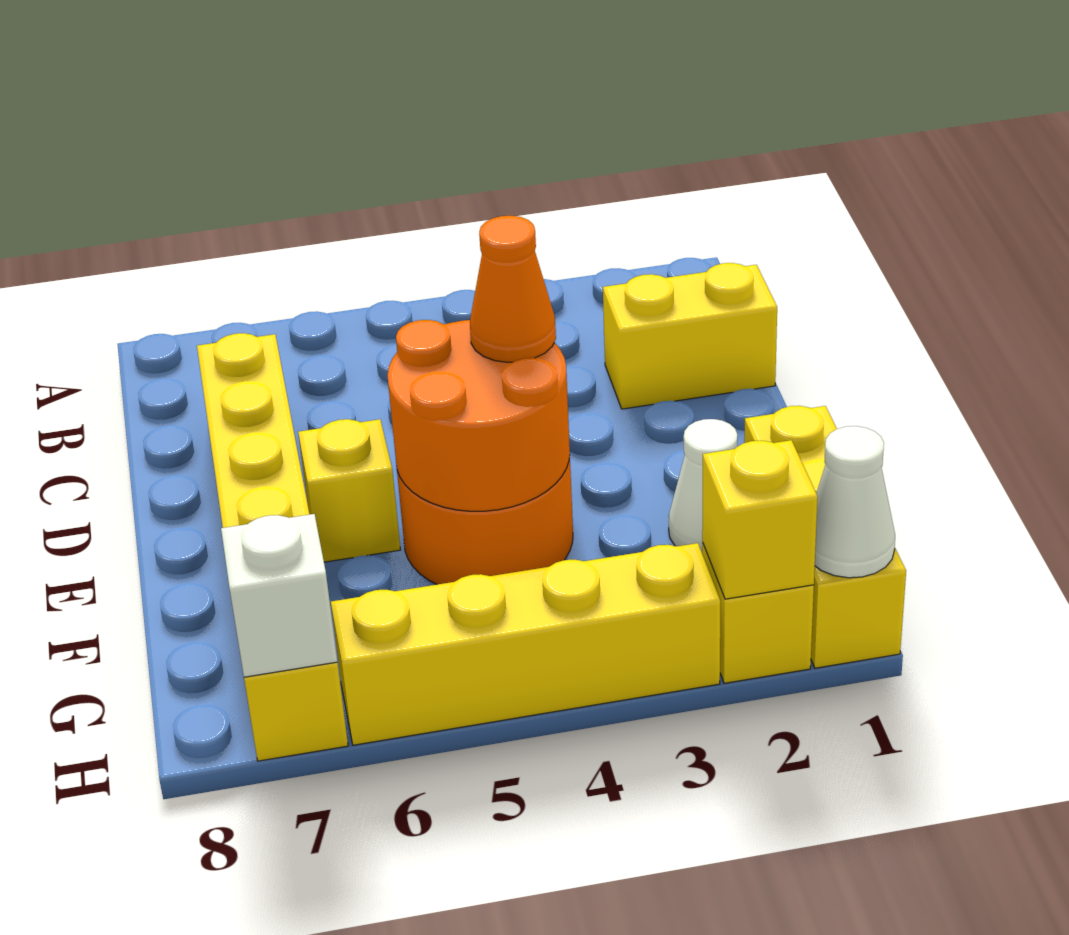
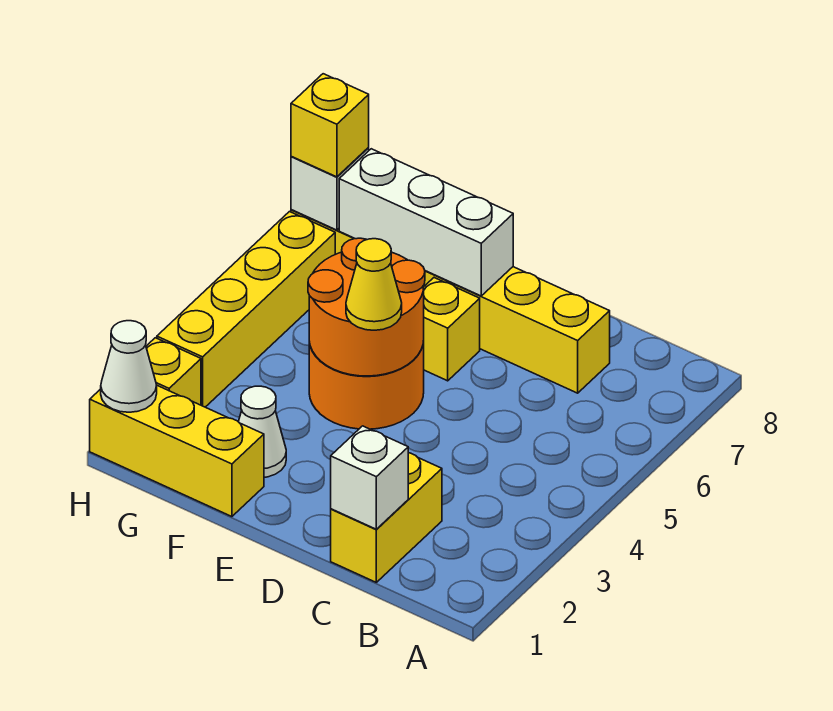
none -> white 1x1 brick [331,426,408,529]
orange 1x1 cone [470,216,556,362] -> yellow 1x1 cone [346,239,402,330]
none -> white 1x3 brick [339,149,513,296]
yellow 1x1 brick [702,440,818,599] -> yellow 1x1 brick moved to [291,74,369,177]

